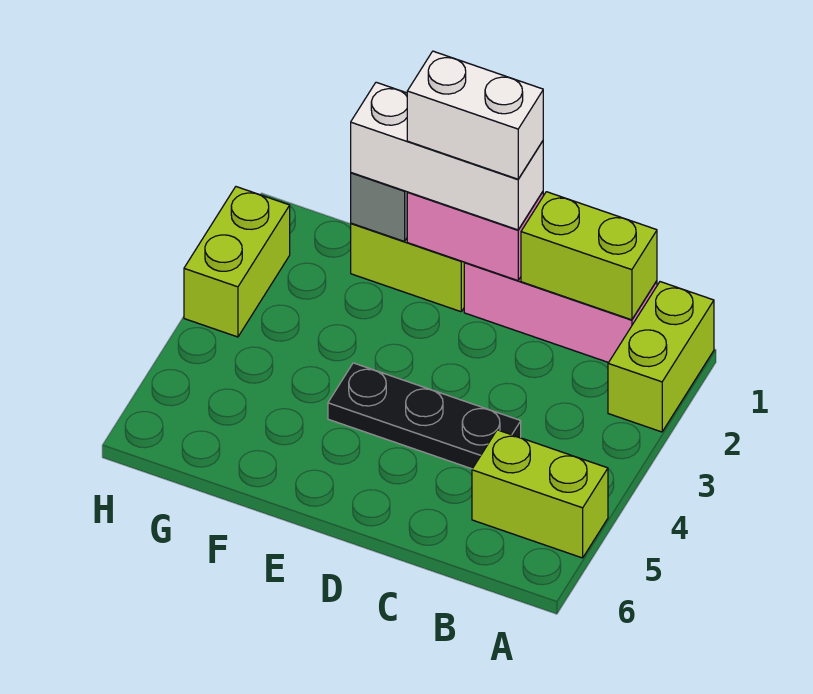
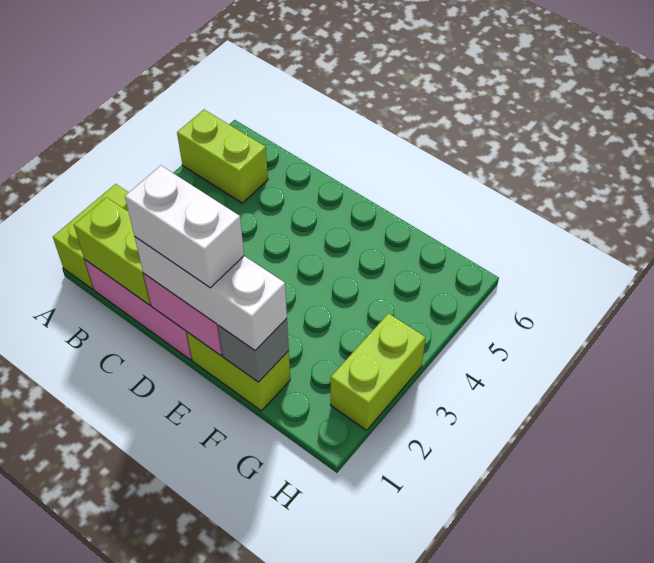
black 1x3 plate [328,363,521,469] -> none

